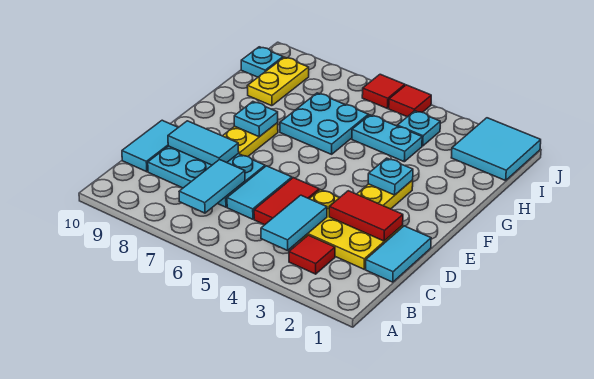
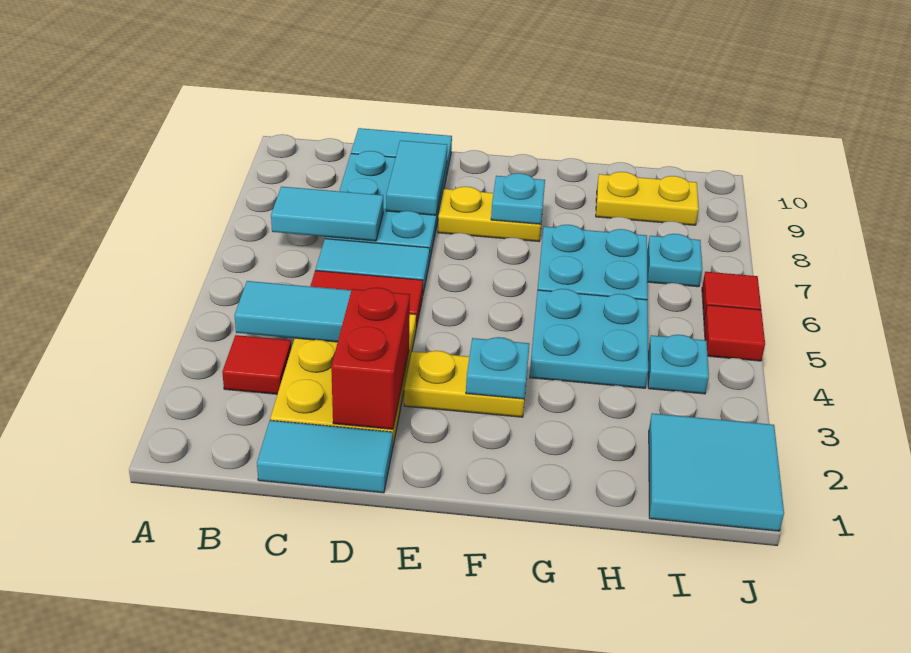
red 1x2 tile [329,191,403,241] -> red 1x2 brick [331,288,410,429]
cyan 1x2 plate [352,115,422,162] -> cyan 2x2 plate [530,289,648,388]
cyan 1x1 plate [241,47,283,77] -> cyan 1x1 plate moved to [647,234,702,287]

